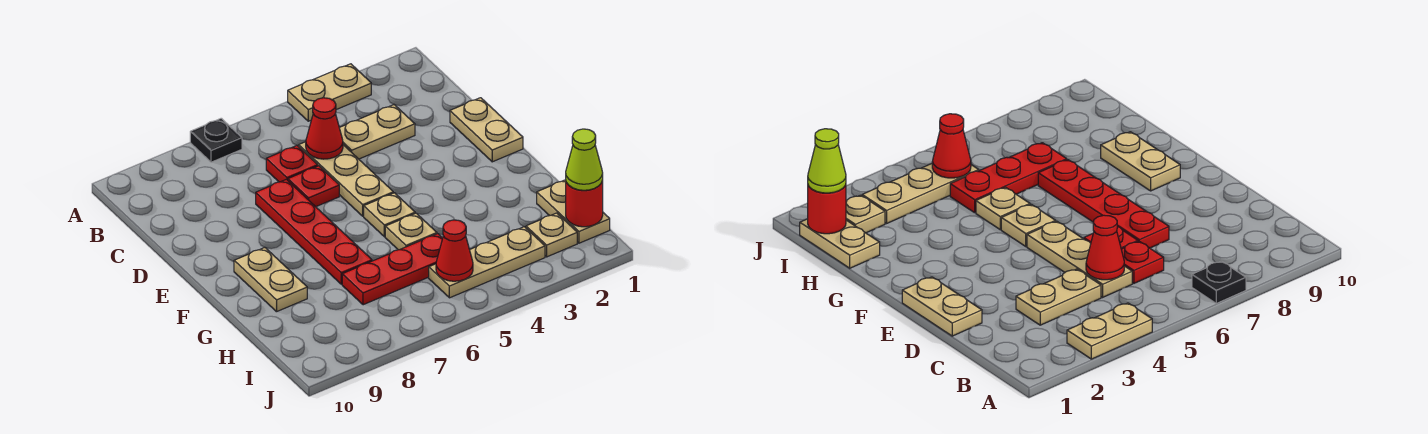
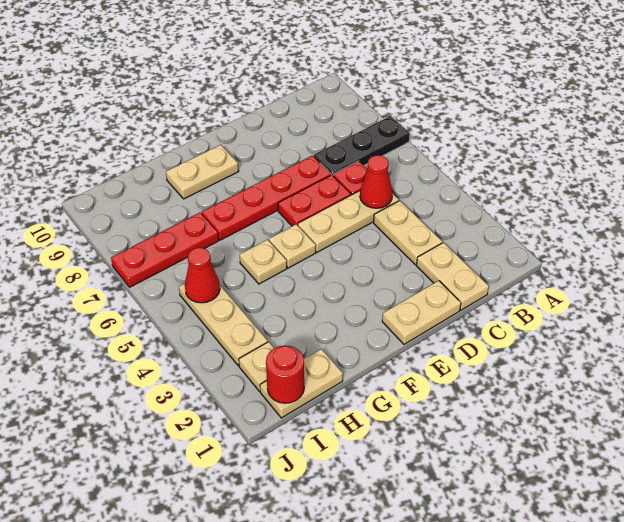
tan 1x2 plate [288,64,371,121] -> tan 1x2 plate moved to [417,243,489,310]
black 1x1 plate [190,118,242,162] -> black 1x3 plate [314,116,410,175]
red 1x1 plate [288,166,339,207] -> red 1x2 plate [278,175,351,226]
red 1x3 plate [342,234,443,305] -> red 1x3 plate turned to [111,213,219,287]
lime 1x1 cone [566,129,603,190] -> none

